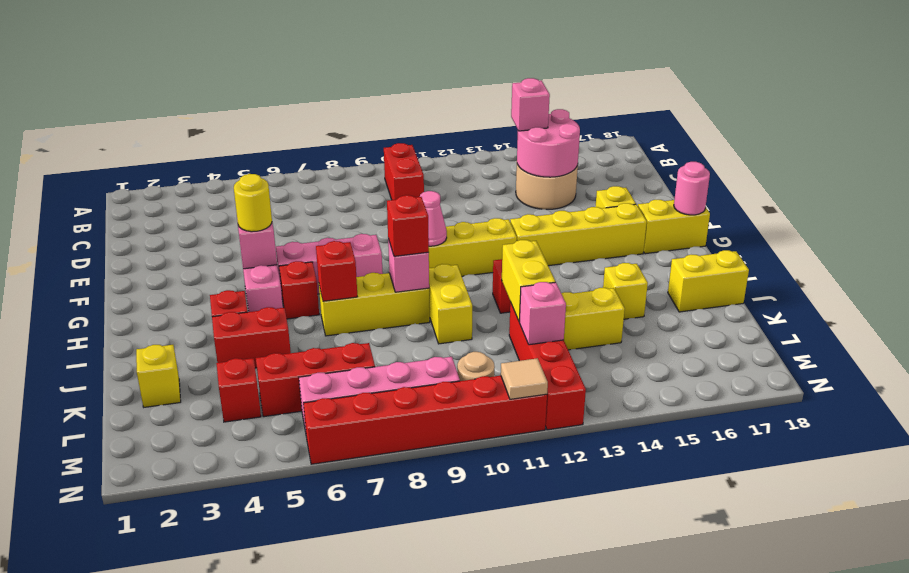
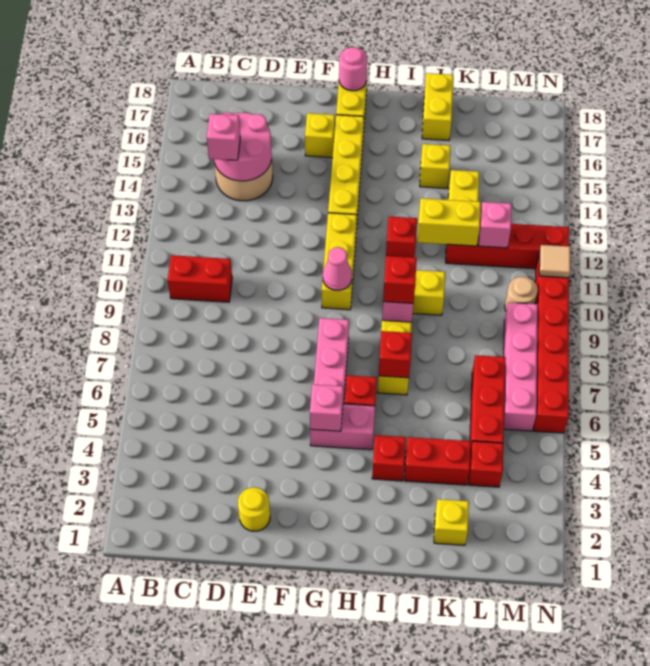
yellow 1x1 round brick [234,174,272,232] -> yellow 1x1 round brick moved to [238,487,270,531]
red 1x2 brick [212,307,291,368] -> red 1x2 brick turned to [404,437,471,485]

